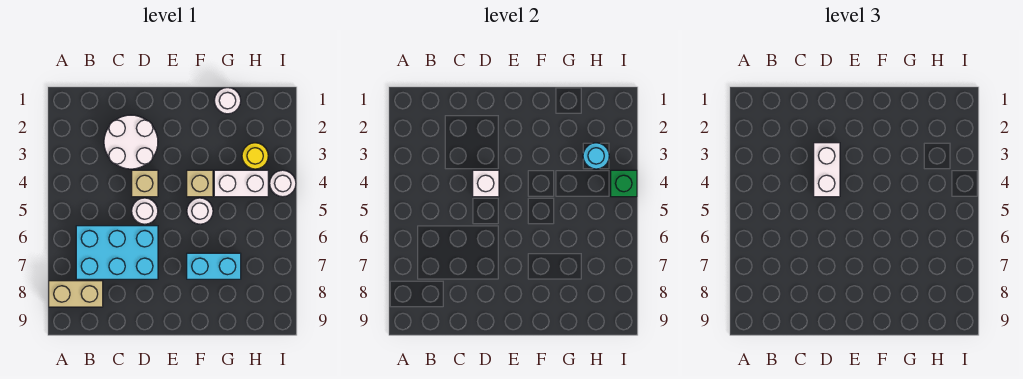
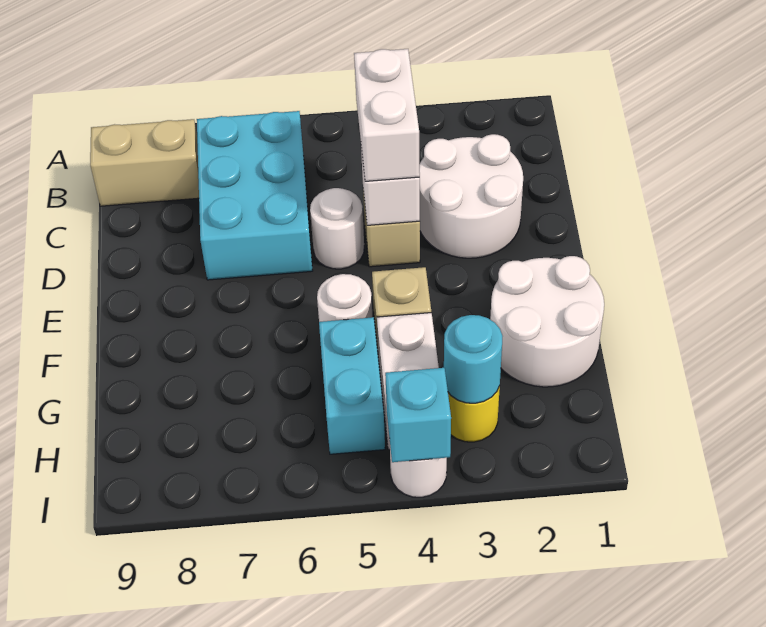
tan 1x2 brick [49,281,103,307] -> tan 1x2 brick turned to [90,119,199,206]
white 1x2 brick [814,143,840,197] -> white 1x2 brick turned to [354,49,420,181]
cyan 1x2 brick [187,253,241,279] -> cyan 1x2 brick moved to [319,317,385,454]
white 1x1 round brick [214,88,241,114] -> white 2x2 round brick [490,256,604,387]
green 1x1 brick [611,170,637,197] -> cyan 1x1 brick [385,368,451,462]

